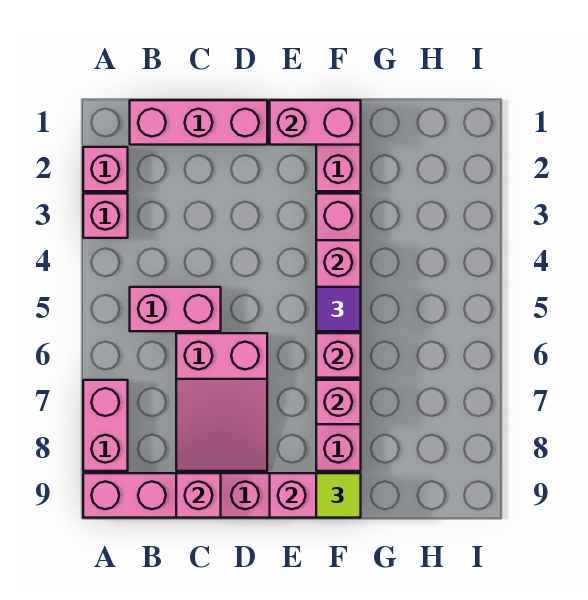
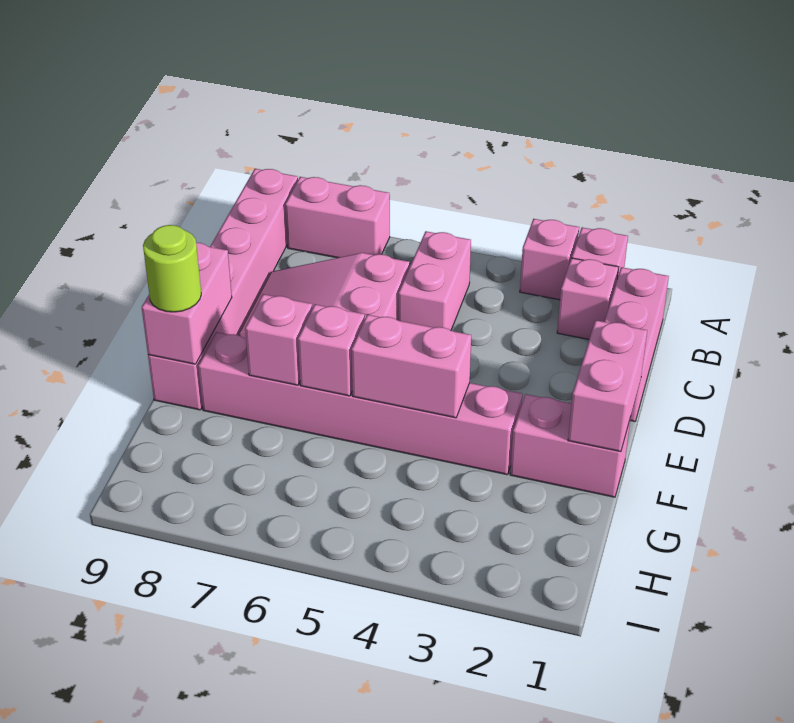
pink 1x1 brick [176,473,221,518] -> pink 1x1 brick moved to [557,258,619,339]
purple 1x1 tile [316,287,361,331] -> none
lime 1x1 tile [316,473,361,518] -> lime 1x1 round brick [143,225,201,312]

